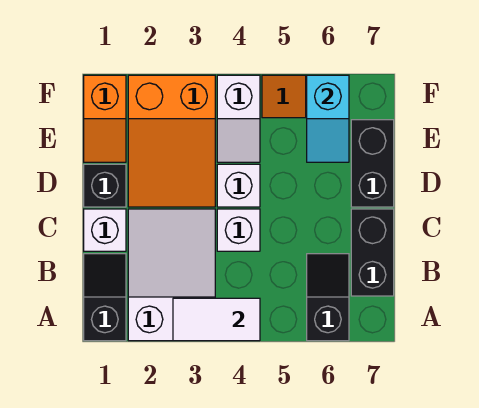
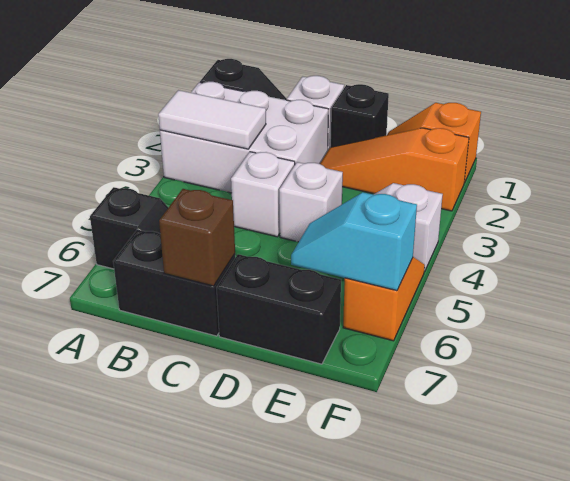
white 2x3 slope [128,209,215,341] -> white 2x3 brick [160,82,328,193]
white 1x2 tile [173,298,260,341] -> white 1x2 tile turned to [158,90,266,149]
none -> brown 1x1 brick [159,189,235,286]
orange 2x3 slope [128,75,215,207] -> orange 1x3 slope [320,128,469,211]

